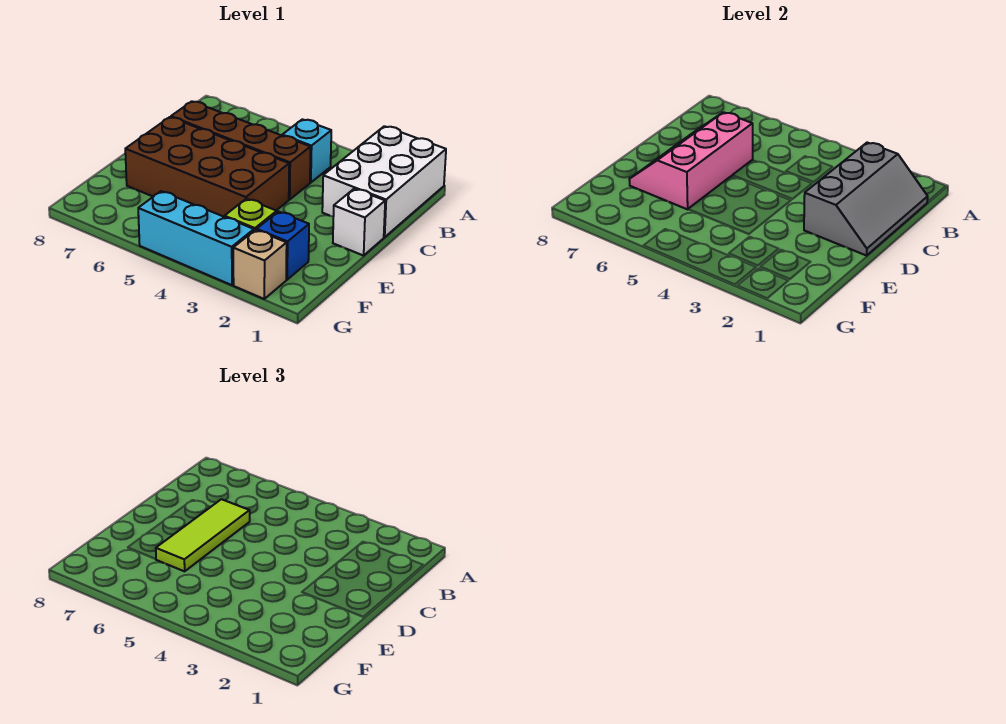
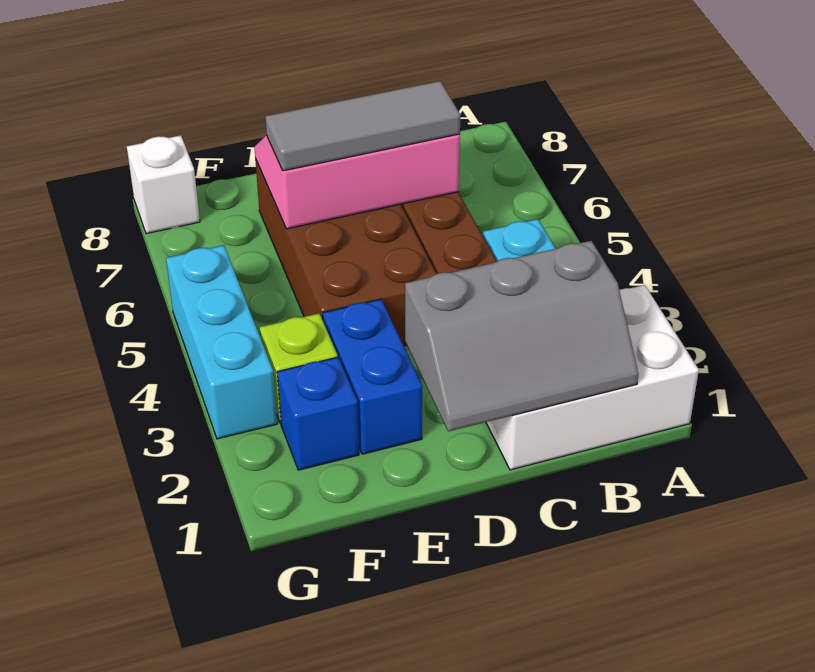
lime 1x3 tile [156,499,250,571] -> grey 1x3 tile [265,81,461,171]
white 1x1 brick [333,189,385,256] -> white 1x1 brick moved to [127,135,200,234]
none -> blue 1x2 brick [323,299,422,454]
tan 1x1 brick [233,230,287,299] -> none

